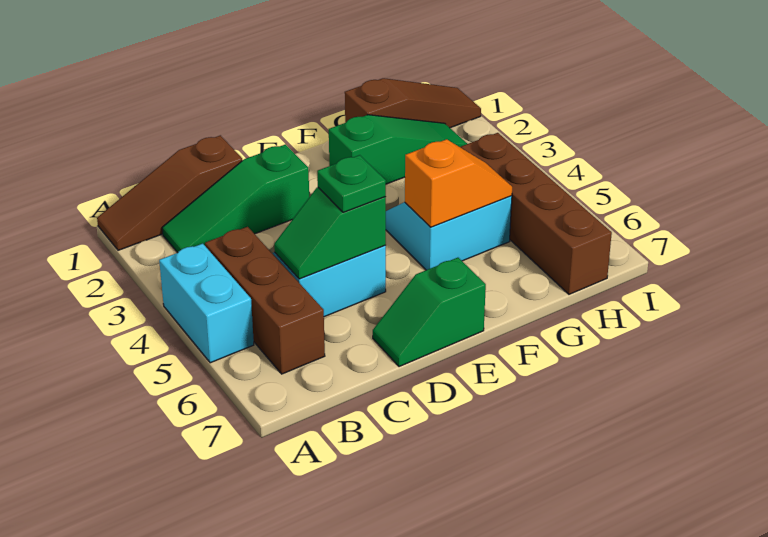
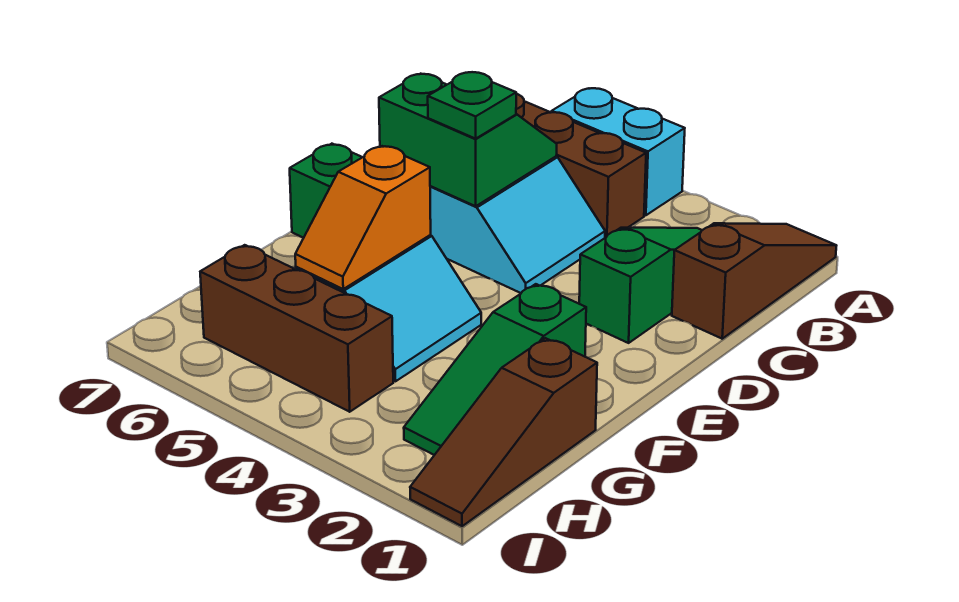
green 1x2 slope [274,187,386,279] -> green 2x2 slope [379,74,557,206]
brown 1x4 brick [461,133,612,294] -> brown 1x3 brick [200,245,393,412]

